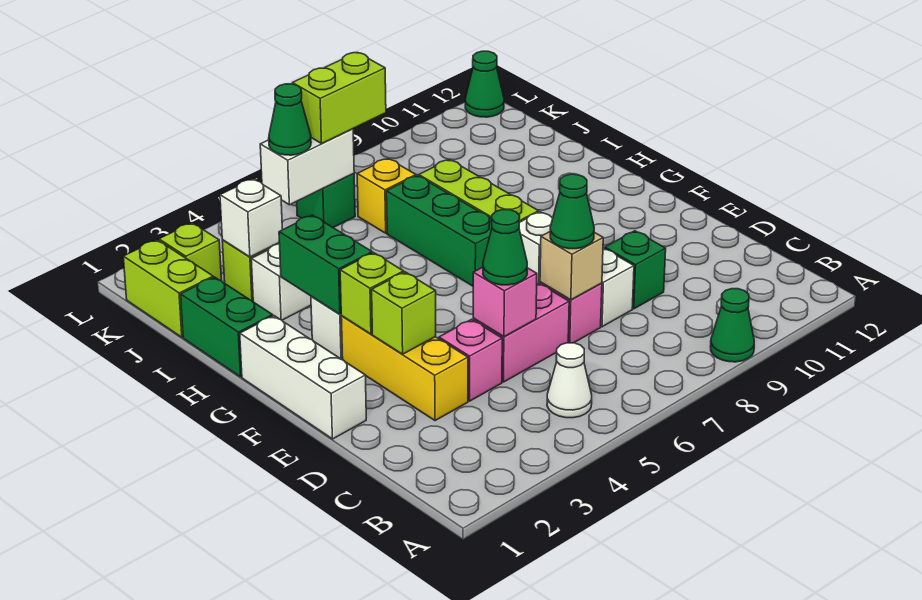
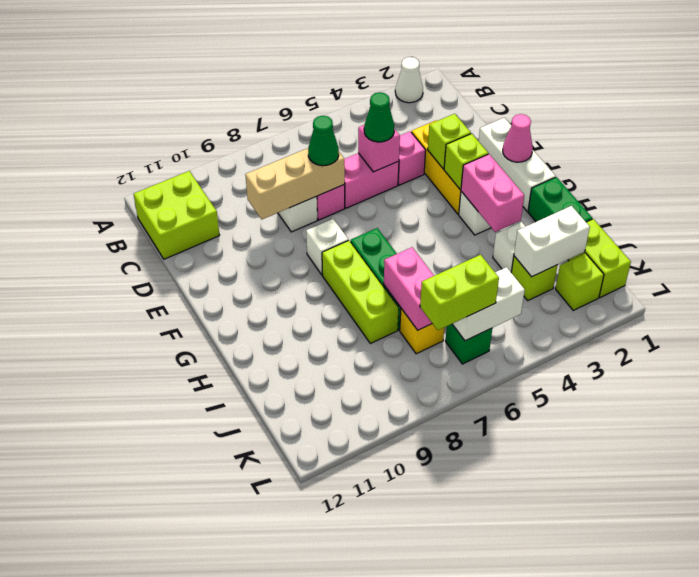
green 1x1 cone [710,289,754,362] -> none
white 1x1 cone [547,343,592,418] -> white 1x1 cone moved to [395,57,423,103]
none -> lime 2x2 brick [134,171,220,259]
tan 1x1 brick [540,232,603,300] -> tan 1x3 brick [245,148,345,219]
green 1x1 brick [605,231,666,309] -> none
none -> pink 1x1 cone [503,114,533,162]
green 1x2 brick [279,215,372,314] -> pink 1x2 brick [461,154,524,232]
none -> pink 1x2 brick [384,247,434,330]
white 1x1 brick [220,179,282,257] -> white 1x2 brick [514,206,590,277]
green 1x1 cone [269,84,311,155] -> none
green 1x1 cone [465,51,504,117] -> none

